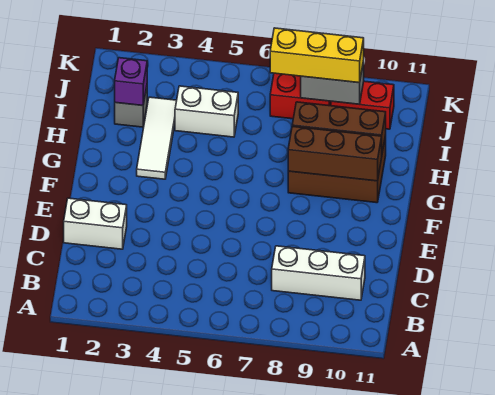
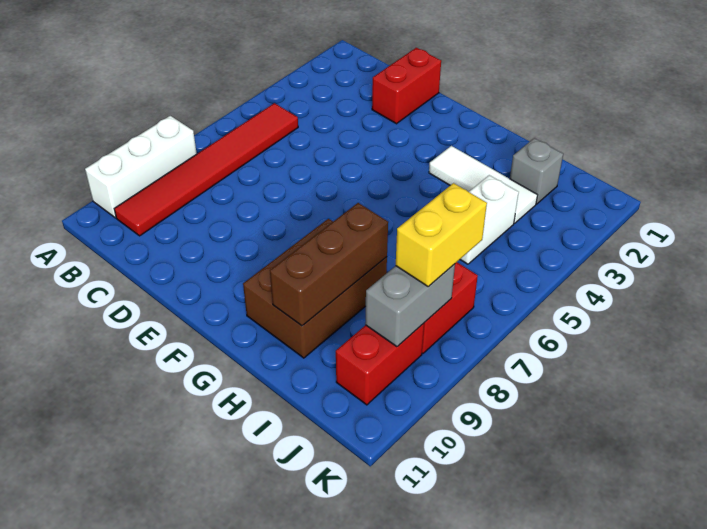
none -> red 1x6 tile [114,103,298,236]
white 1x3 brick [272,246,365,300] -> white 1x3 brick moved to [85,116,197,218]
white 1x2 brick [64,198,127,249] -> red 1x2 brick [372,48,441,124]
brown 1x3 brick [288,126,382,181] -> none
purple 1x1 brick [115,58,147,105] -> none
yellow 1x3 brick [270,28,364,83] -> yellow 1x2 brick [396,183,487,287]

